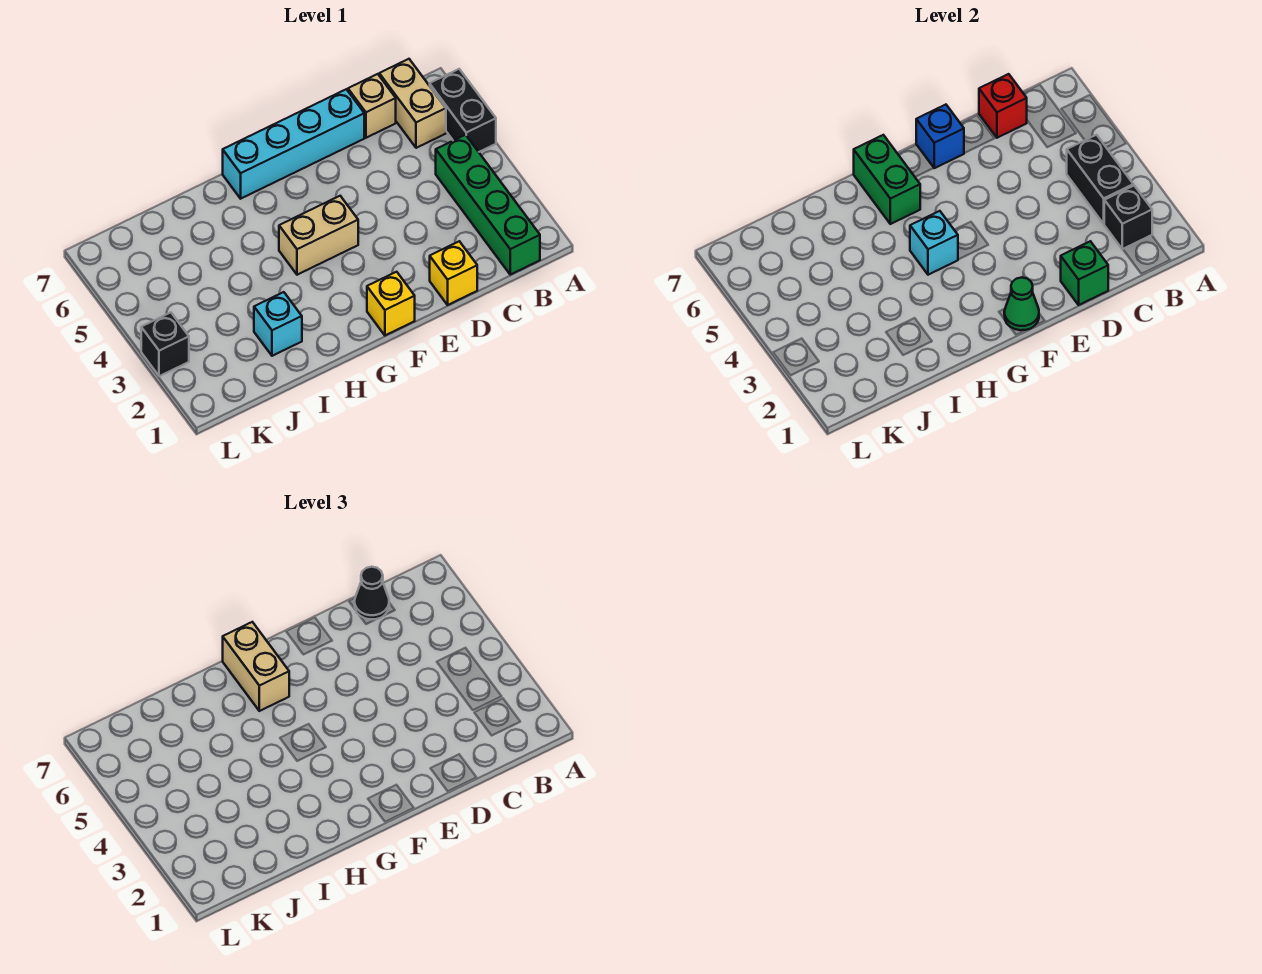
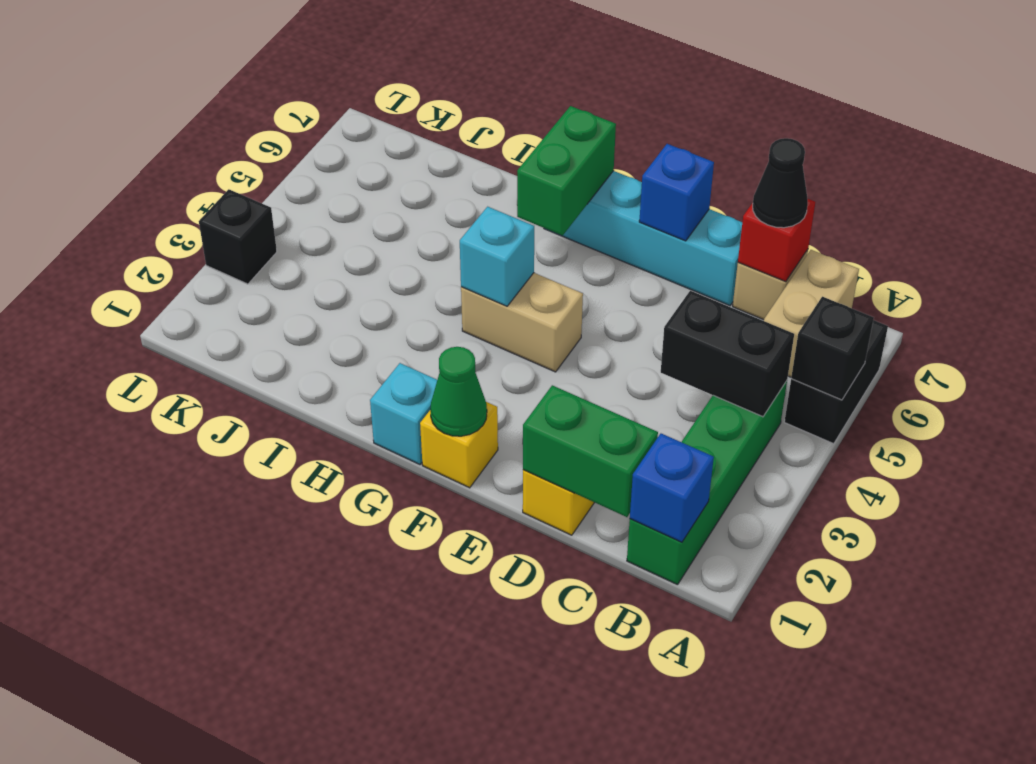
none -> blue 1x1 brick [630,434,714,542]
black 1x1 brick [1104,186,1152,249] -> black 1x1 brick moved to [791,297,874,400]
black 1x2 brick [1067,135,1133,224] -> black 1x2 brick turned to [661,291,794,417]
green 1x1 brick [1061,241,1108,305] -> green 1x2 brick [523,385,658,517]
tan 1x2 brick [223,622,289,711] -> none
cyan 1x1 brick [254,292,302,356] -> cyan 1x1 brick moved to [370,363,437,464]

